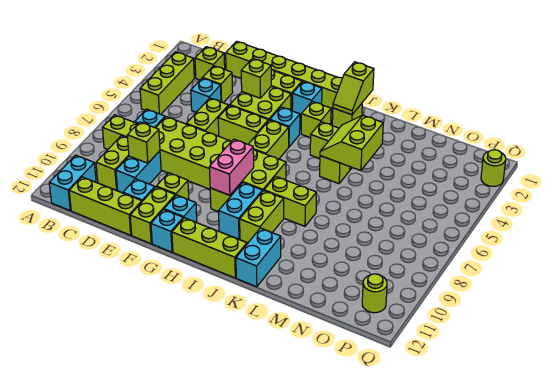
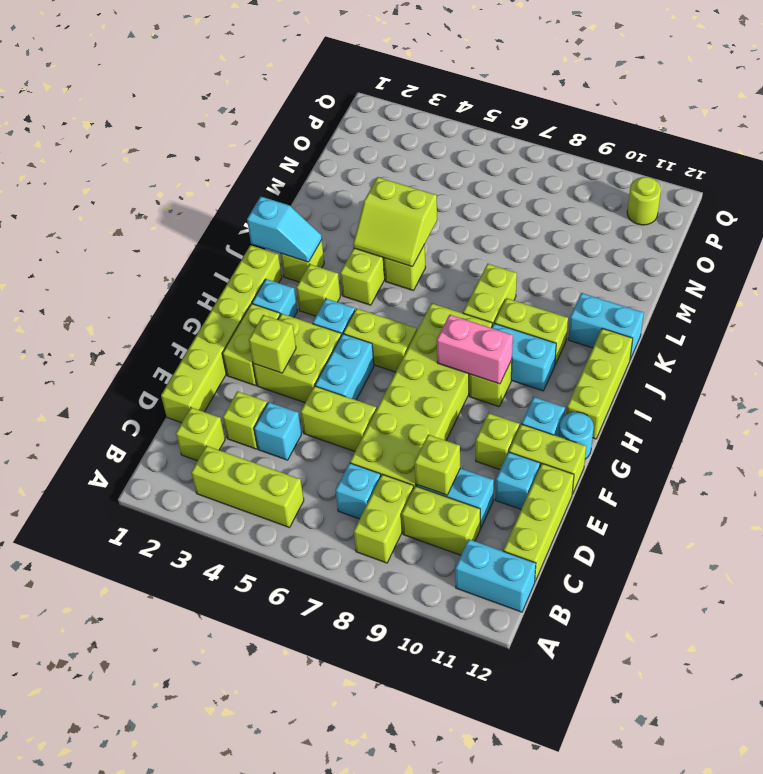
lime 1x2 brick [218,105,268,144] -> cyan 1x2 brick [315,334,374,400]
cyan 1x1 brick [151,210,183,252] -> cyan 1x1 round brick [559,412,594,459]
lime 1x2 slope [333,62,374,115] -> cyan 1x2 slope [247,197,322,262]
lime 1x1 round brick [481,150,506,187] -> none

